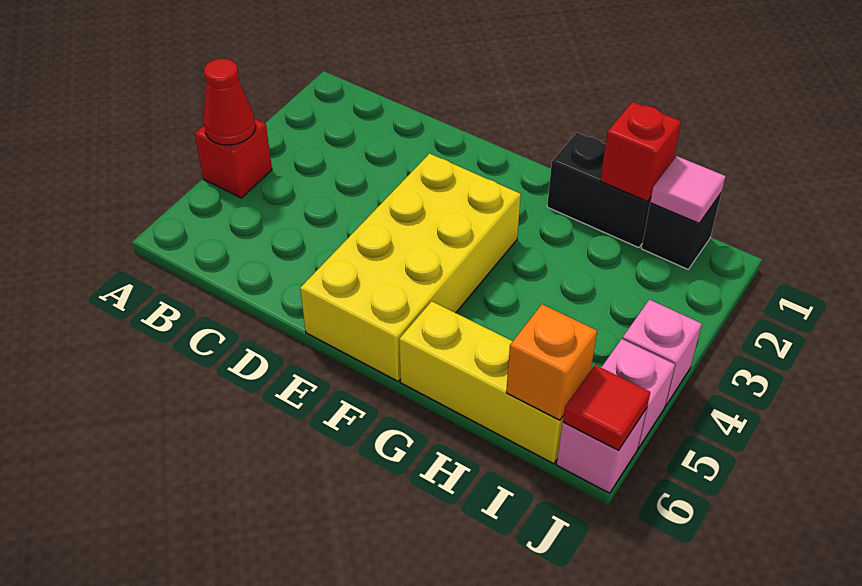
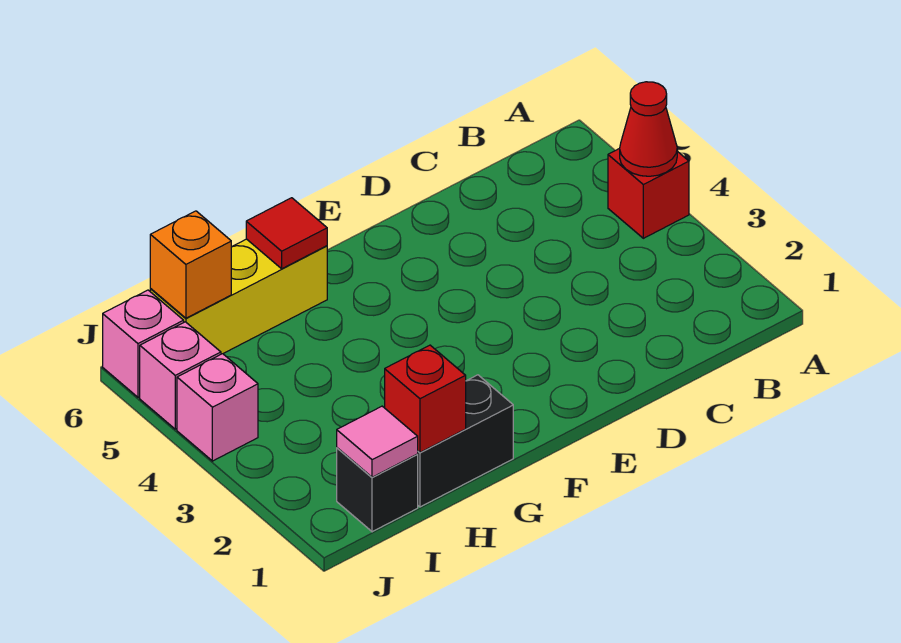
yellow 2x4 brick [300,153,521,381] -> none
red 1x1 tile [563,365,650,450] -> red 1x1 tile moved to [246,198,327,269]

